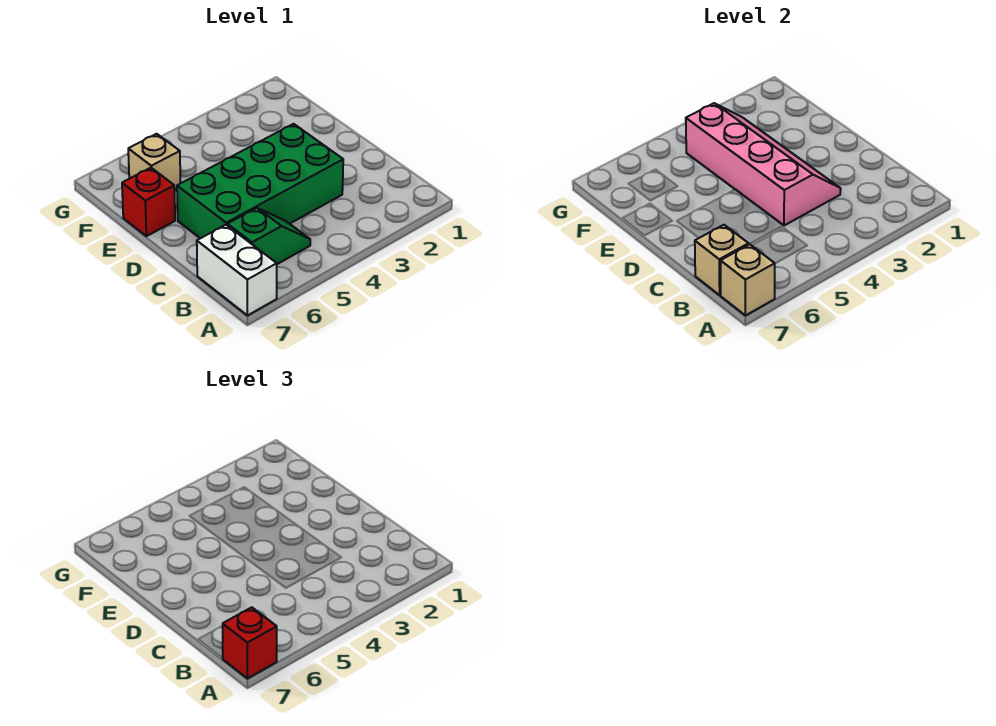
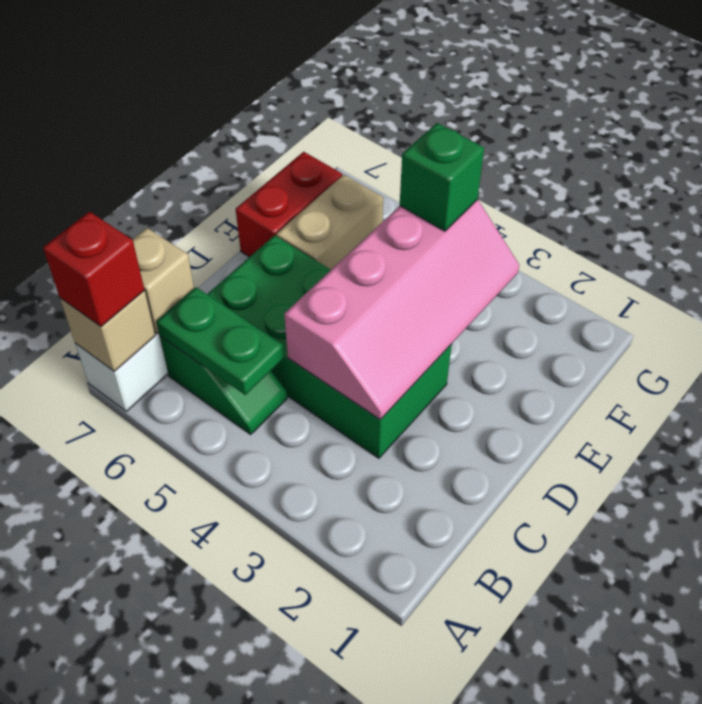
none -> green 1x2 plate [156,287,284,395]
red 1x1 brick [122,168,175,236] -> red 1x2 brick [236,152,342,257]
none -> green 1x1 brick [400,123,484,231]
tan 1x1 brick [128,134,181,190] -> tan 1x2 brick [276,175,383,270]

